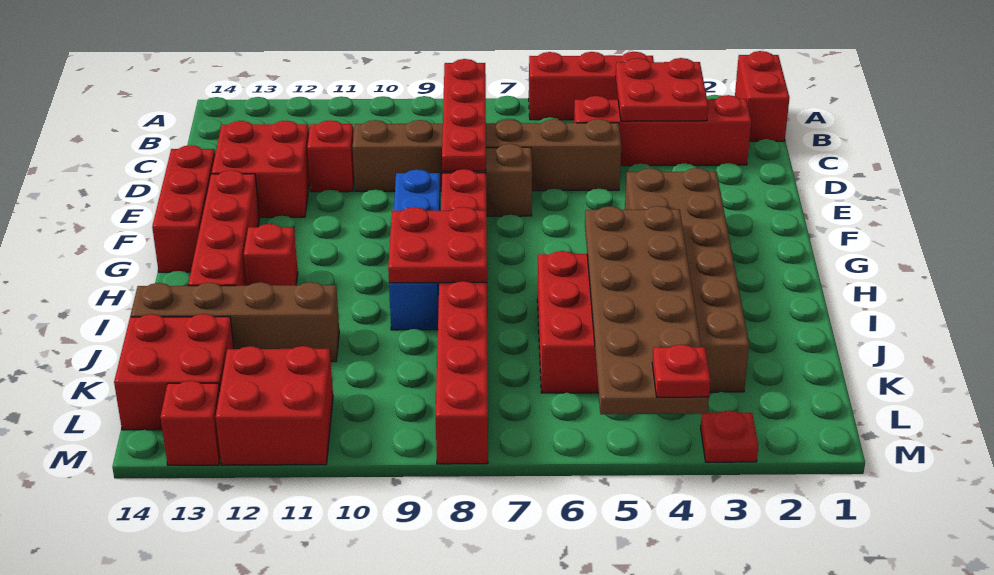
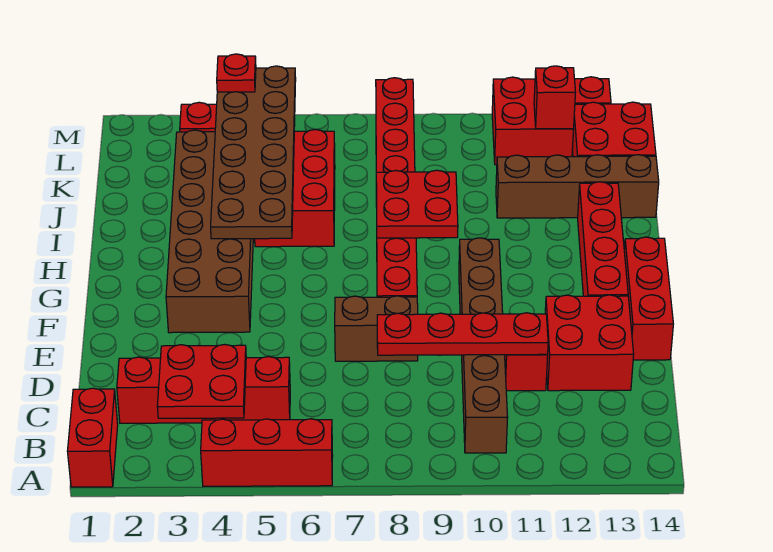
red 1x4 plate [442,59,486,171] -> red 1x4 plate turned to [377,313,548,355]
brown 1x6 brick [353,119,621,191] -> brown 1x6 brick turned to [459,238,508,453]
blue 1x4 brick [389,169,441,330] -> none
red 1x1 brick [244,224,298,286] -> red 1x1 brick moved to [534,66,576,129]

